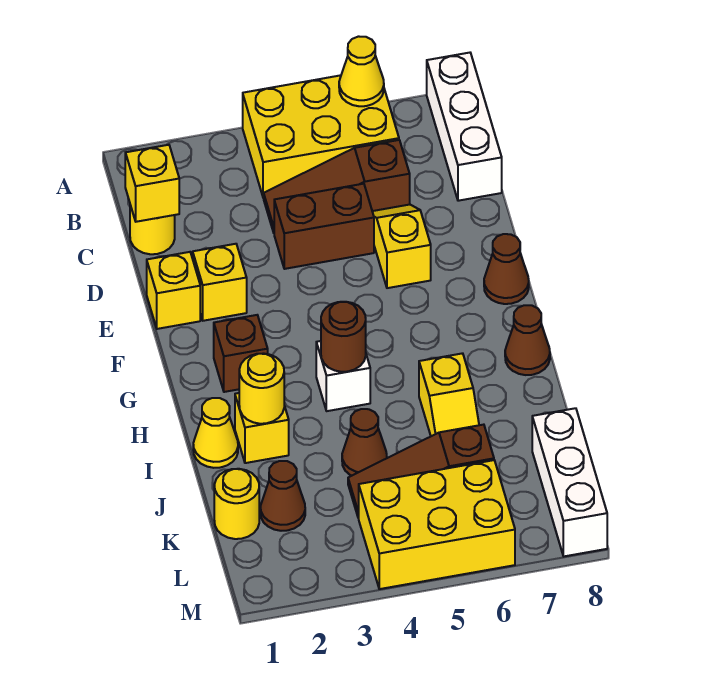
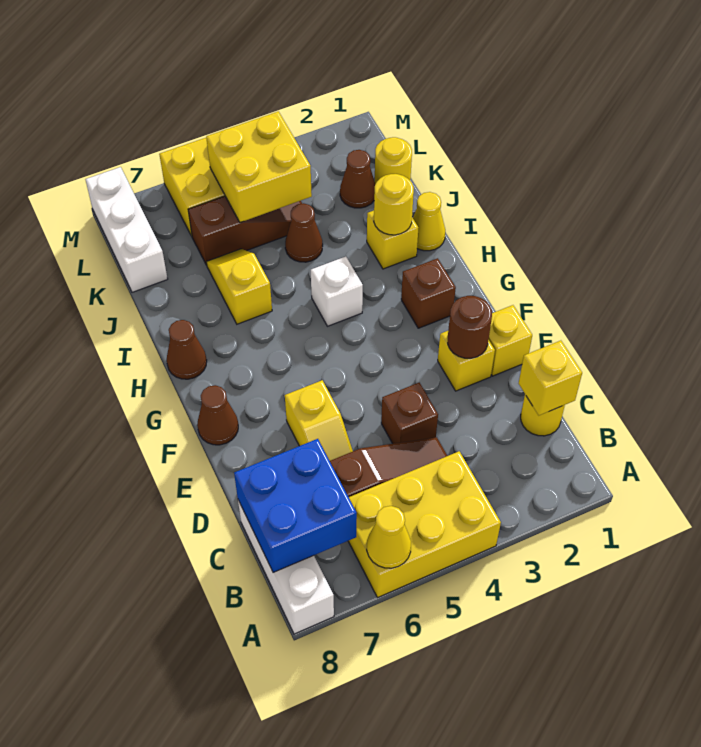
none -> blue 2x2 brick [234,439,357,572]
brown 1x2 brick [274,184,374,269] -> brown 1x1 brick [381,383,438,444]
brown 1x1 round brick [321,302,366,372] -> brown 1x1 round brick moved to [448,296,492,358]
none -> yellow 2x2 brick [206,112,312,222]

